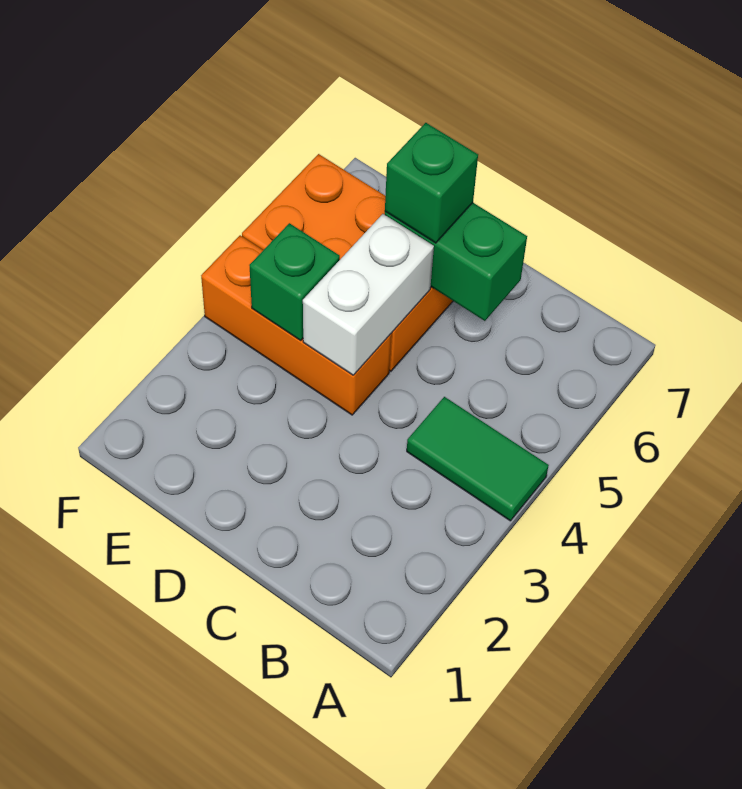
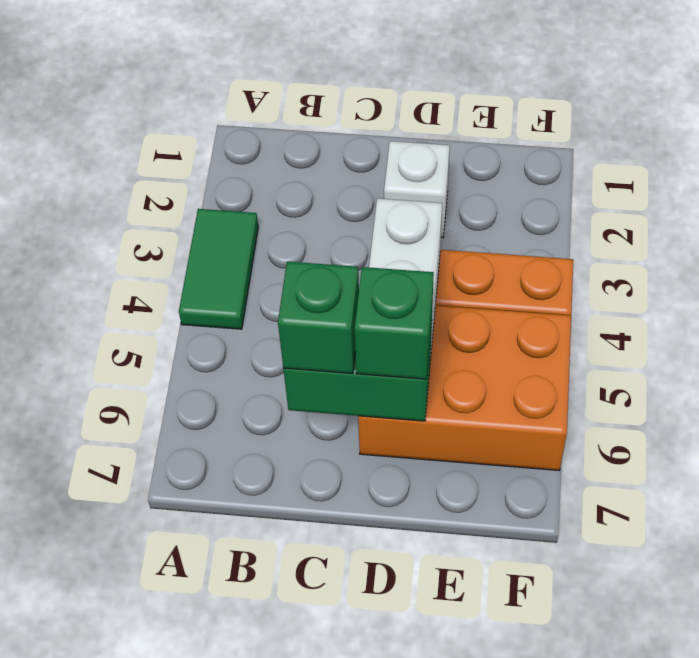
green 1x2 tile [407,397,549,521] -> green 1x2 tile turned to [179,209,258,329]
none -> white 1x1 brick [384,141,450,238]
green 1x1 brick [249,223,340,341] -> green 1x1 brick moved to [278,262,359,374]

